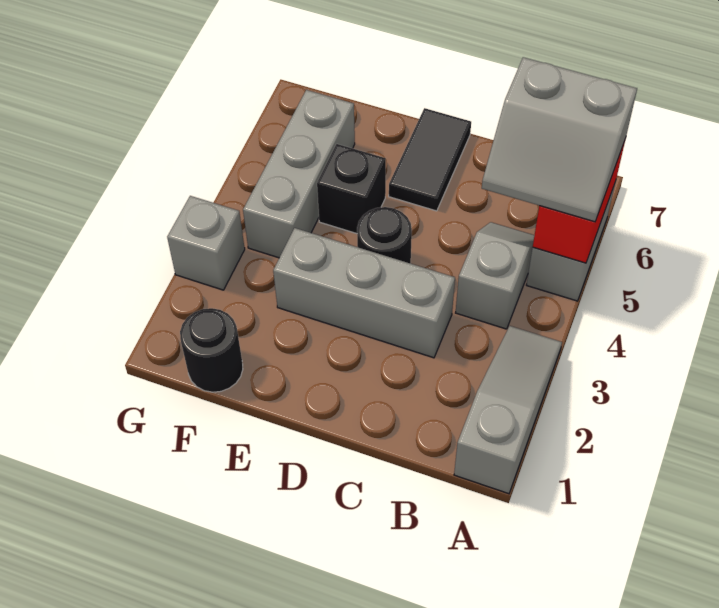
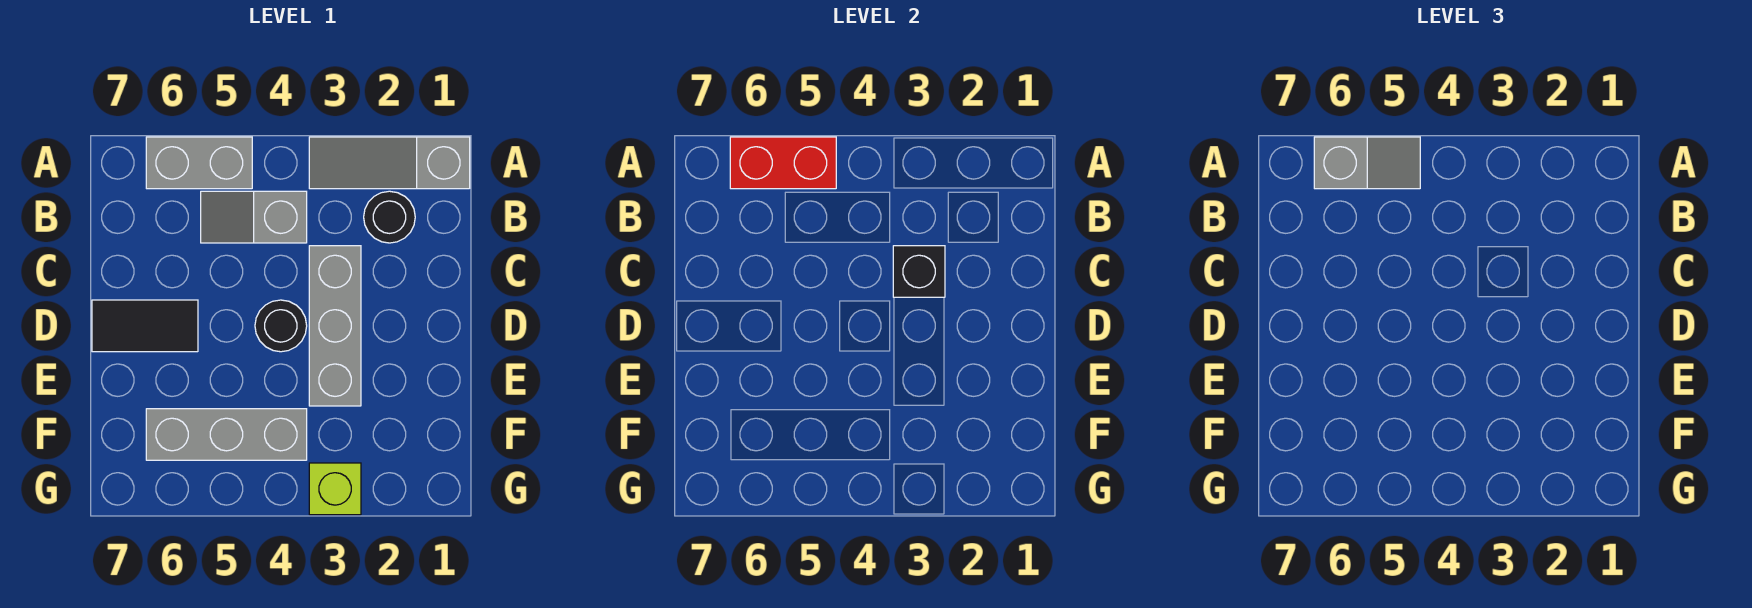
grey 2x2 slope [482,57,637,222] -> grey 1x2 slope [1314,137,1420,189]
black 1x1 brick [317,144,386,234] -> black 1x1 brick moved to [893,246,945,297]
black 1x1 round brick [180,308,243,392] -> black 1x1 round brick moved to [364,191,415,243]
grey 1x1 brick [167,196,245,290] -> lime 1x1 brick [309,463,361,515]

